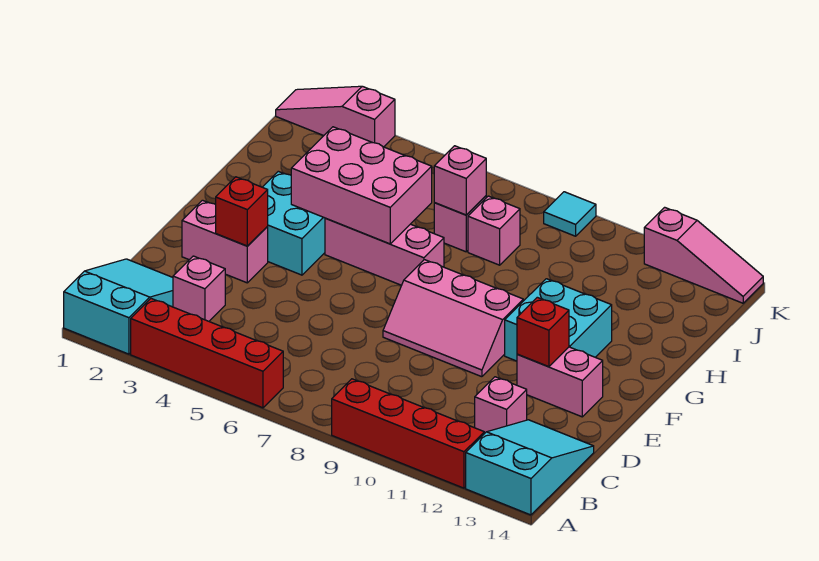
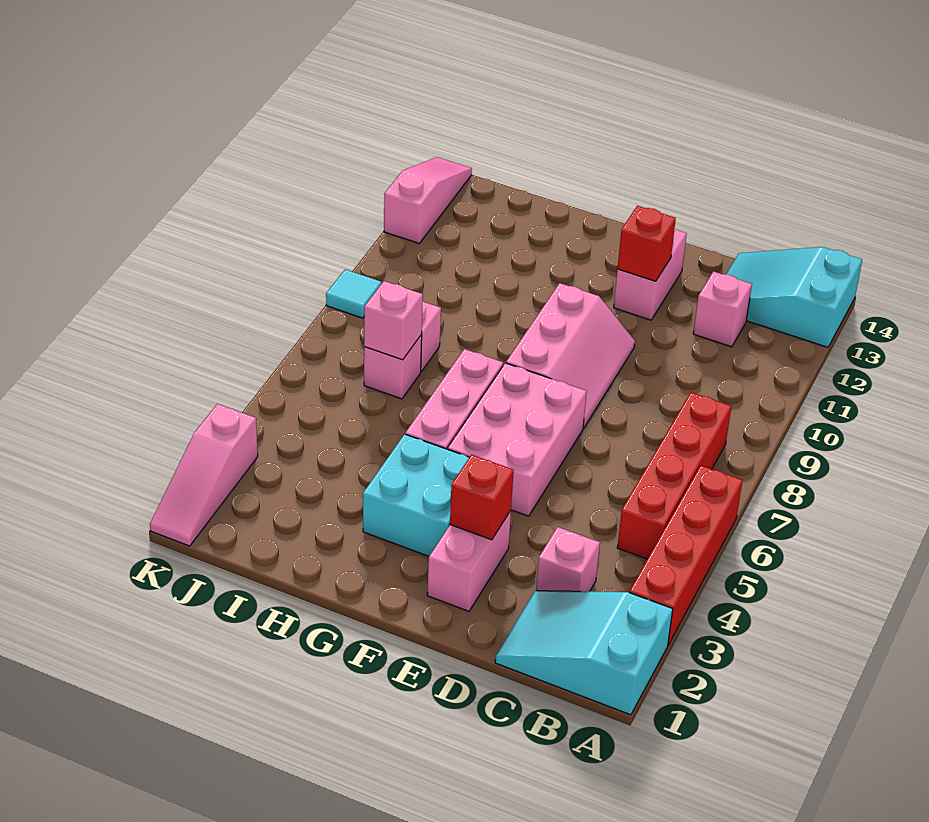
red 1x4 brick [332,379,484,488] -> red 1x4 brick moved to [617,392,731,559]
cyan 2x2 brick [505,279,612,361] -> none
pink 2x3 brick [291,127,432,244] -> pink 2x3 brick moved to [448,363,587,516]

